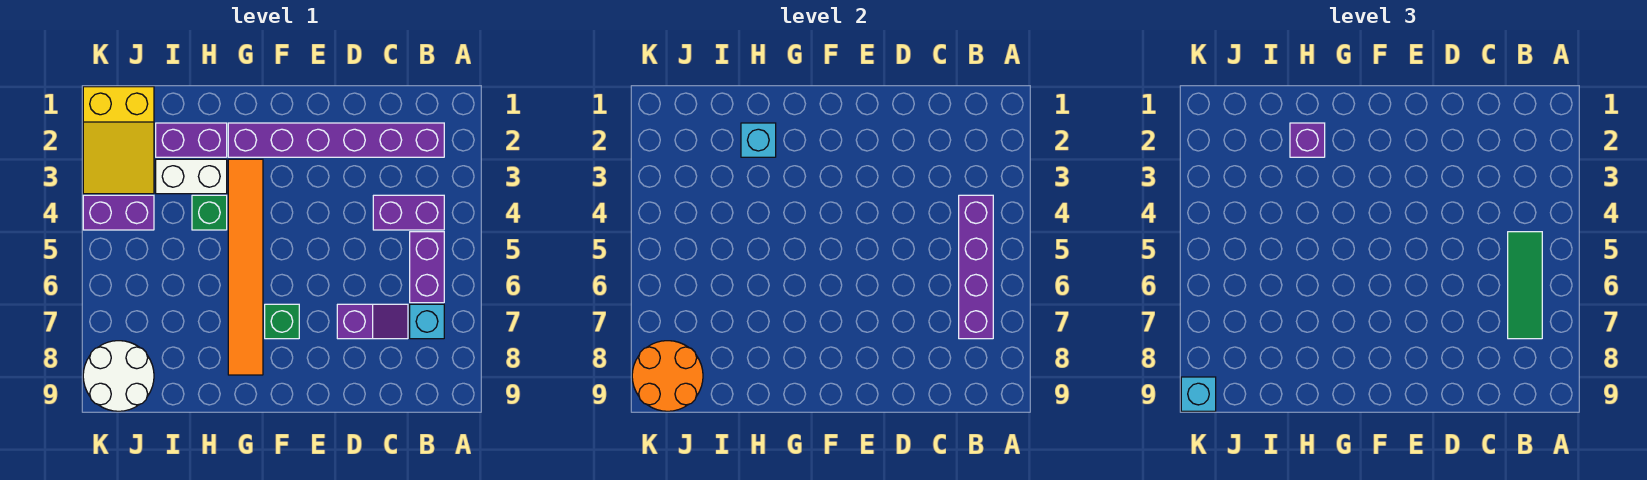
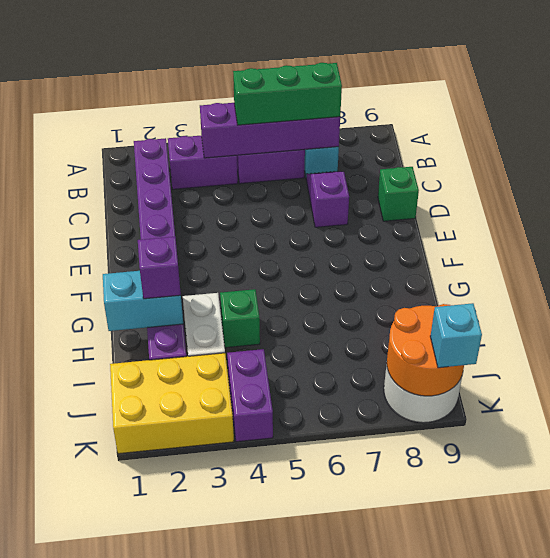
purple 1x2 brick [373,195,444,230] -> purple 1x2 brick turned to [168,135,238,189]
green 1x3 tile [1508,232,1542,339] -> green 1x3 brick [233,63,342,125]
green 1x1 brick [265,304,299,339] -> green 1x1 brick moved to [378,167,419,221]
orange 1x6 tile [228,159,263,375] -> none
cyan 1x1 brick [741,123,776,157] -> cyan 1x2 brick [103,271,183,331]
yellow 2x3 slope [83,87,154,194] -> yellow 2x3 brick [110,353,234,454]

